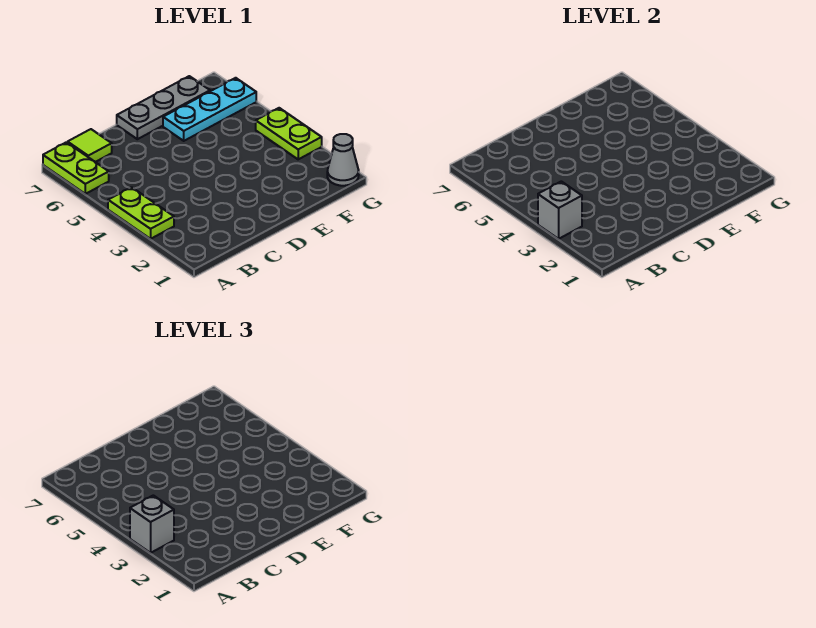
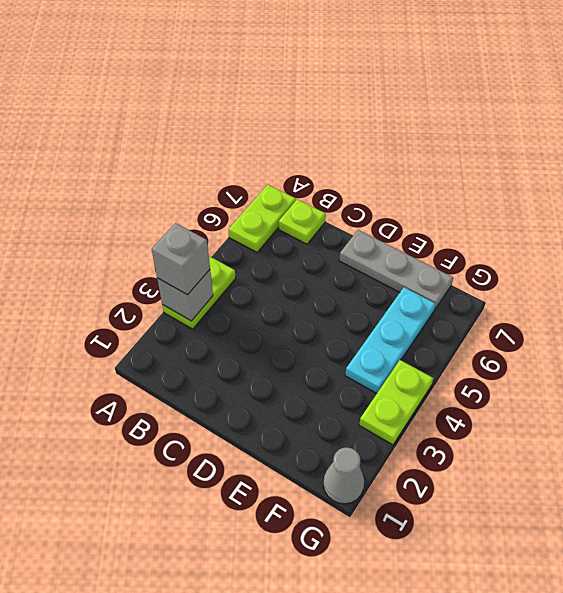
lime 1x1 tile [68,129,112,162] -> lime 1x1 plate [279,199,326,244]
cyan 1x3 plate [163,78,256,141] -> cyan 1x3 plate turned to [345,287,435,393]

